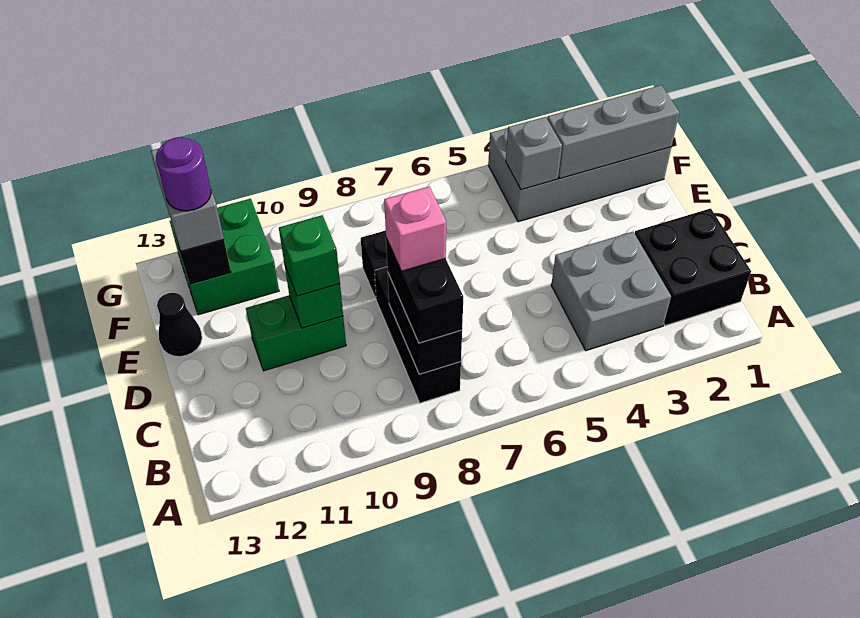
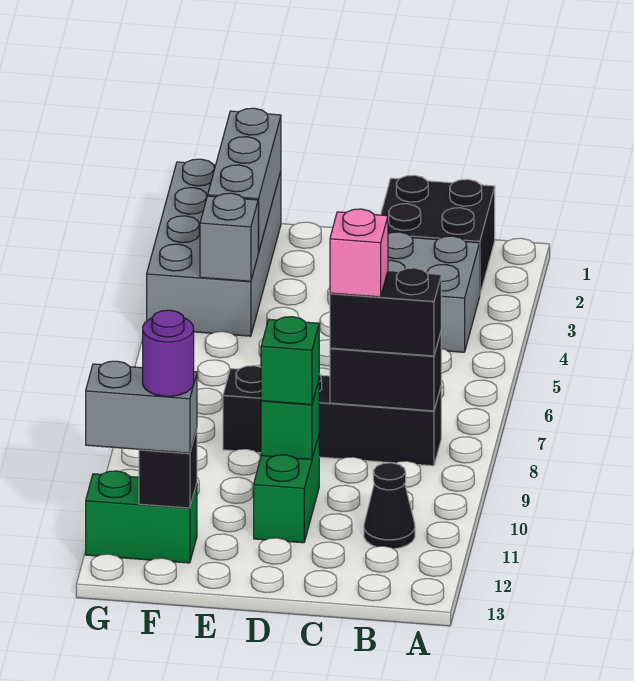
black 1x1 cone [157,293,202,357] -> black 1x1 cone moved to [364,463,415,549]
green 2x2 brick [170,199,279,315] -> green 1x2 brick [86,471,197,563]

